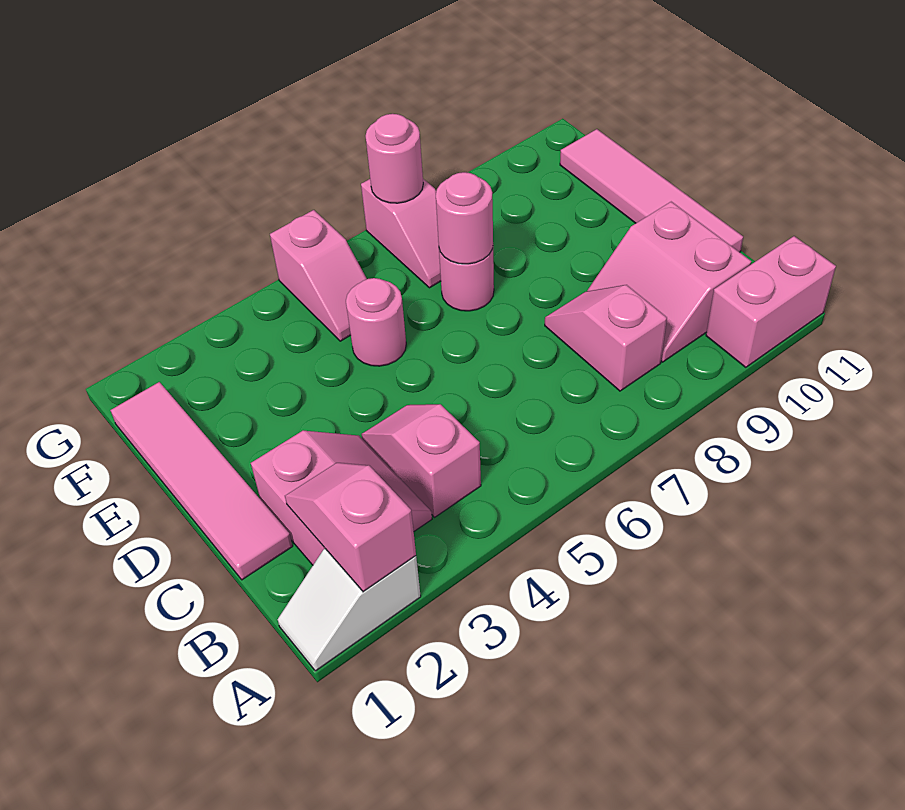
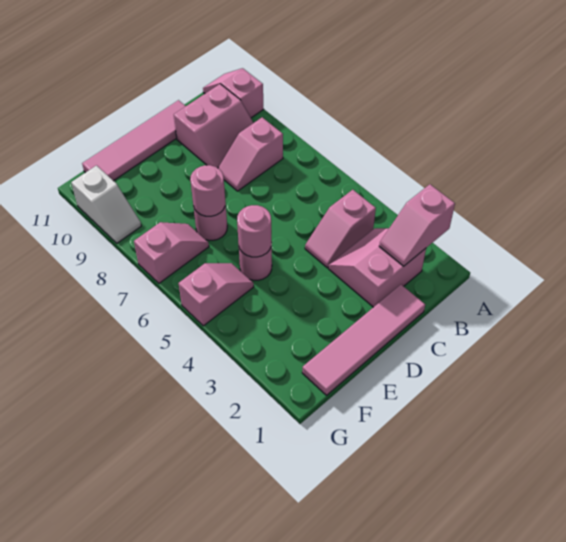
white 1x2 slope [277,549,421,671] -> white 1x2 slope moved to [71,166,141,243]
pink 1x2 brick [706,236,836,367] -> pink 1x2 slope [203,68,263,118]
pink 1x1 round brick [366,114,423,203] -> pink 1x1 round brick moved to [237,205,272,257]

